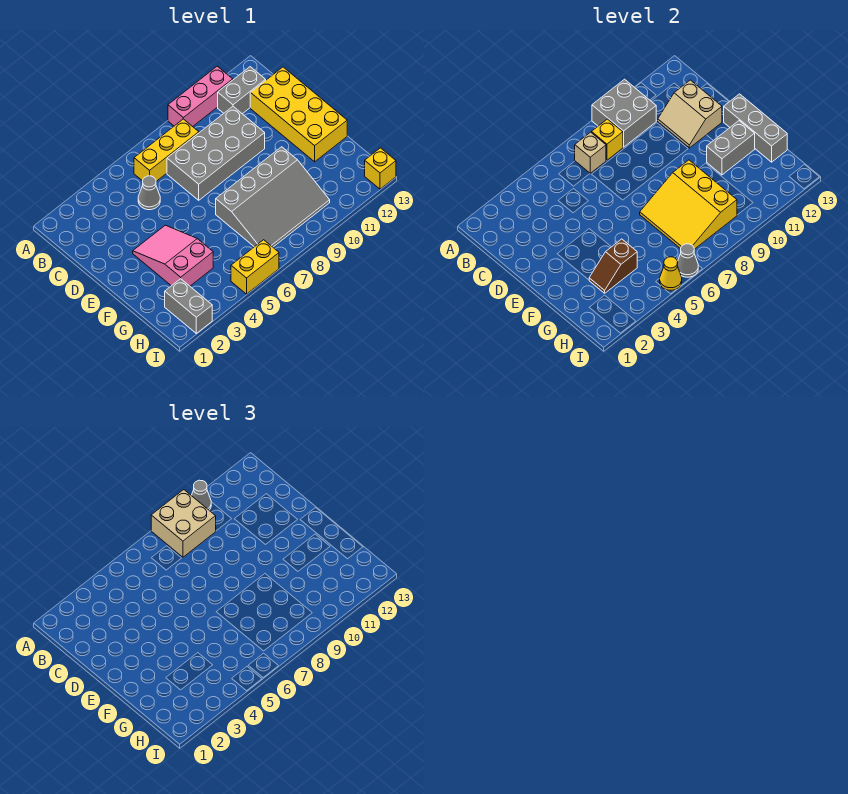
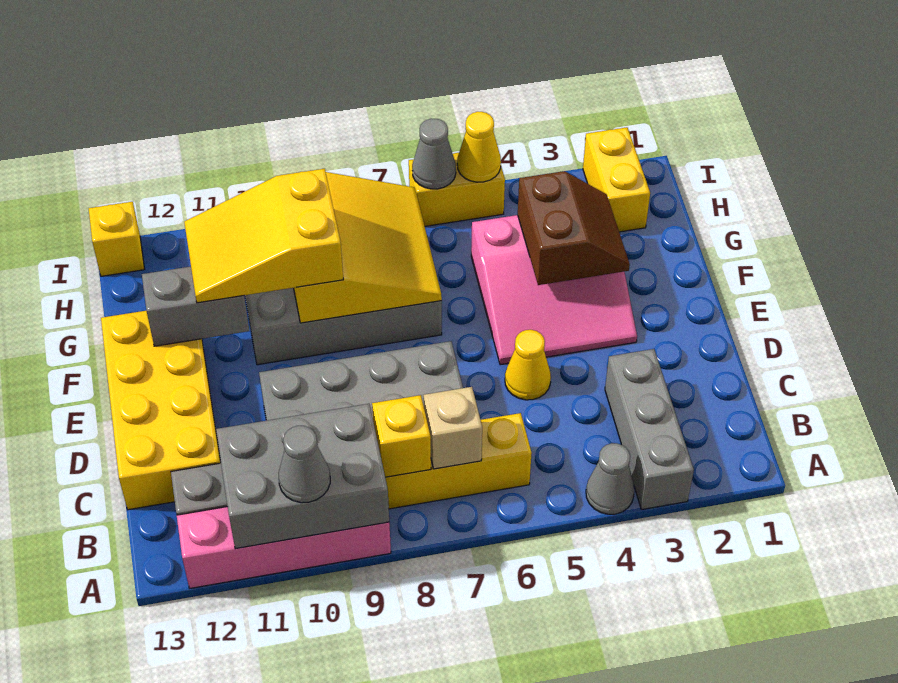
tan 2x2 brick [151,490,216,557] -> none
pink 1x3 brick [168,66,233,127] -> pink 1x4 brick [177,507,391,588]
grey 2x2 brick [592,79,656,147] -> grey 2x3 brick [216,404,389,549]
grey 1x1 cone [138,176,160,210] -> grey 1x1 cone moved to [586,443,634,514]
tan 2x2 slope [658,80,722,148] -> none
none -> yellow 1x1 cone [505,330,551,400]
pink 2x3 slope [133,225,213,286] -> pink 3x3 slope [471,215,637,365]
grey 1x3 brick [724,94,787,162] -> grey 1x3 brick moved to [605,349,694,510]
none -> yellow 2x3 slope [184,169,343,303]
brown 1x2 slope [589,239,637,293] -> brown 2x2 slope [518,171,630,285]
grey 1x2 brick [165,279,212,333] -> yellow 1x2 brick [583,127,650,232]

